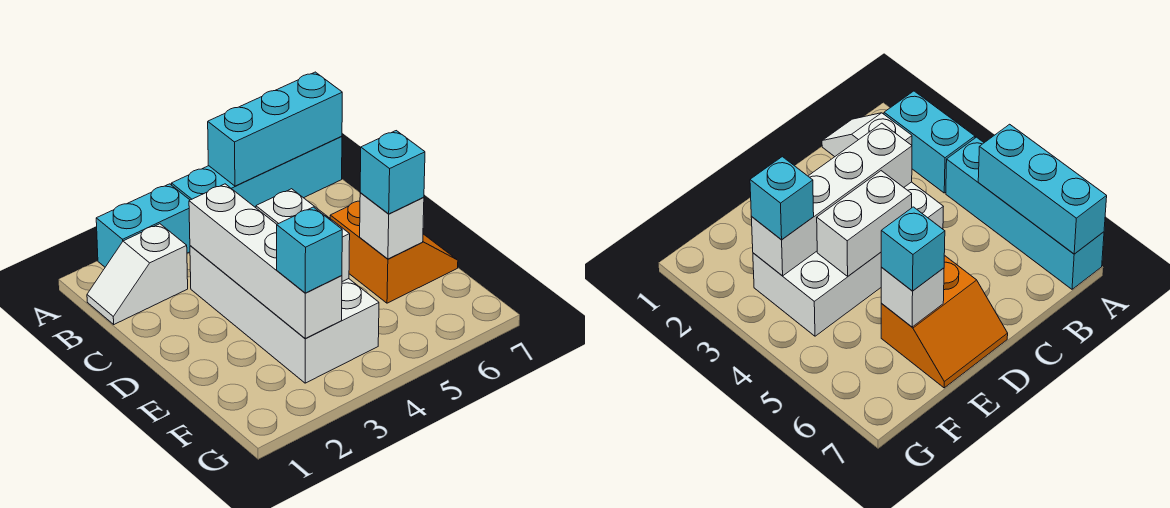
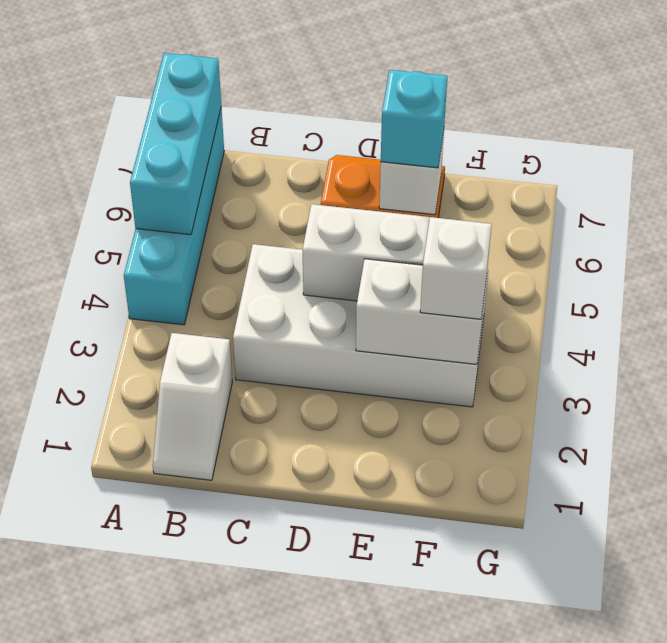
cyan 1x2 brick [96,184,190,267] -> none
white 1x4 brick [189,184,342,338] -> white 1x2 brick [356,259,486,364]
cyan 1x1 brick [277,207,342,293] -> white 1x1 brick [420,217,492,319]

